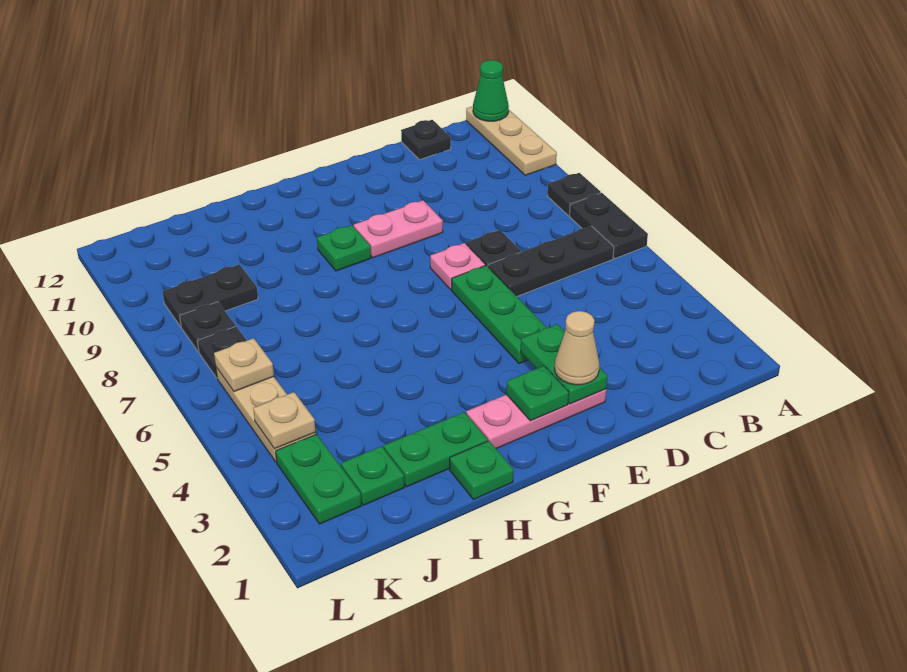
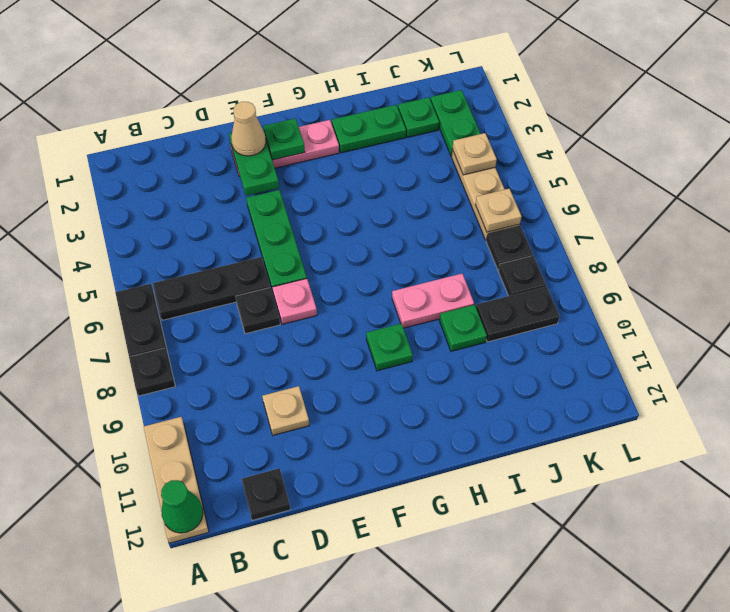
none -> tan 1x1 plate [262,386,309,435]
pink 1x2 plate [354,200,443,258] -> pink 1x2 plate moved to [392,274,474,328]
green 1x1 plate [450,441,513,499] -> green 1x1 plate moved to [439,305,487,351]

